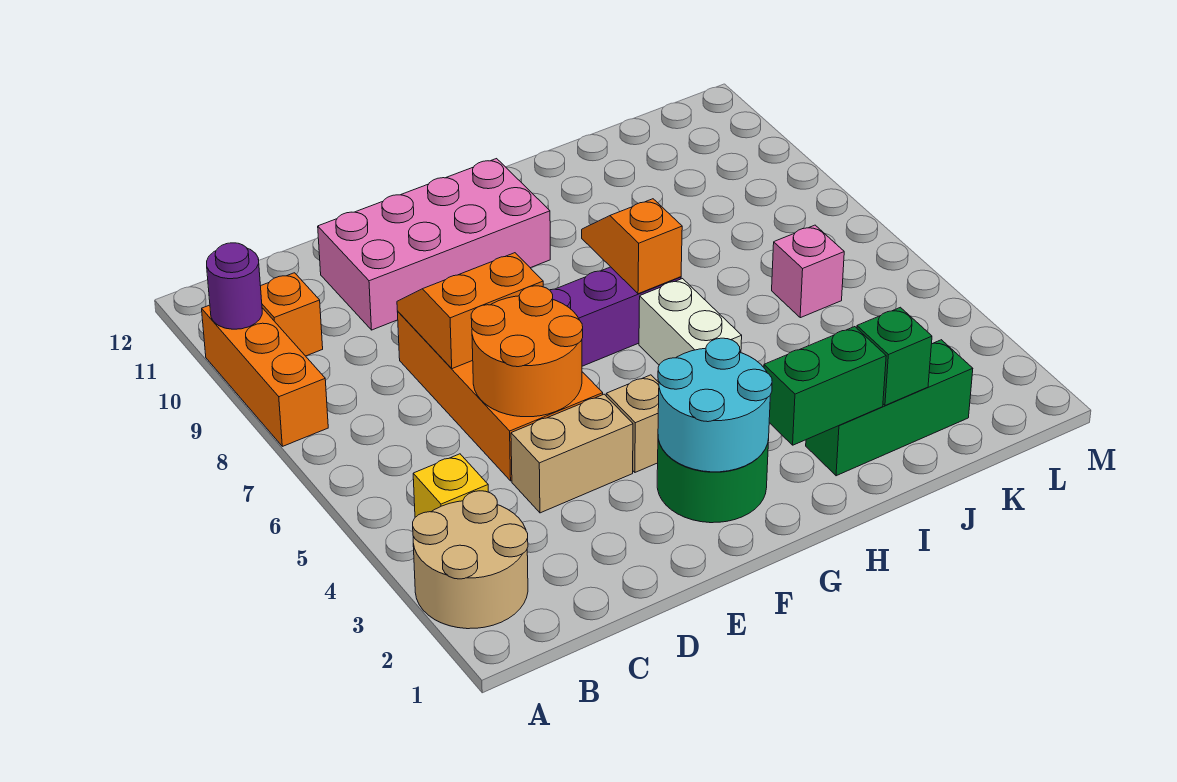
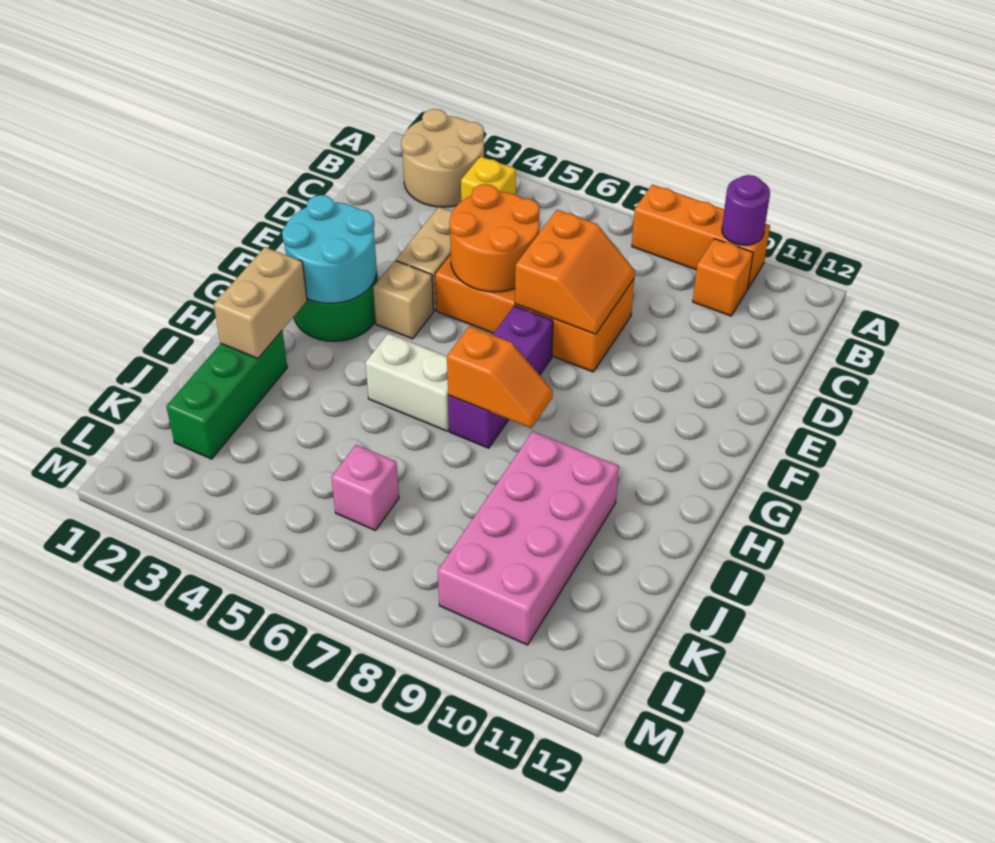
pink 2x4 brick [318,159,550,330] -> pink 2x4 brick moved to [438,431,619,645]
green 1x2 brick [764,327,886,445] -> tan 1x2 brick [214,247,307,359]
green 1x1 brick [857,307,932,405] -> none

